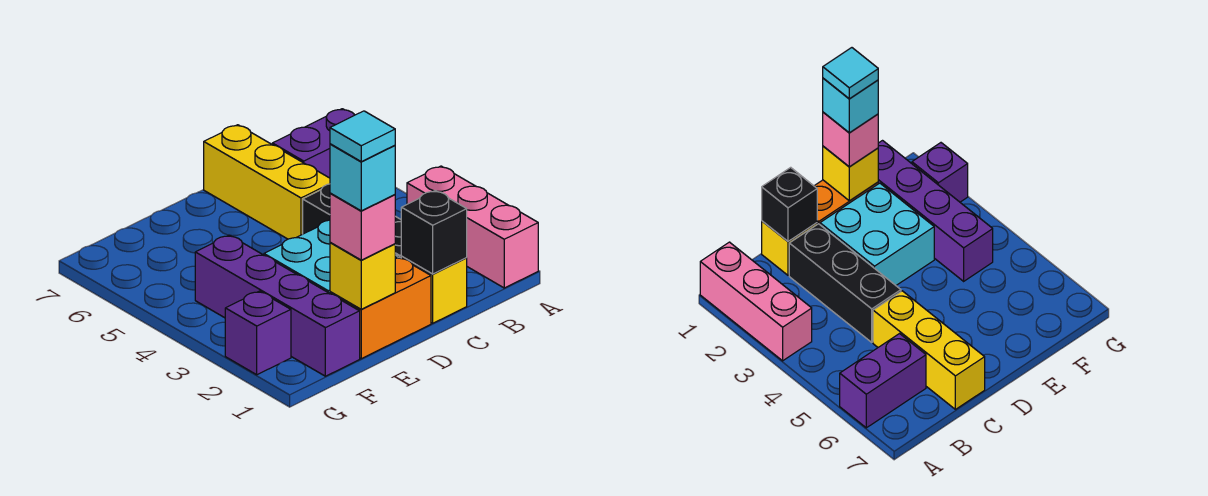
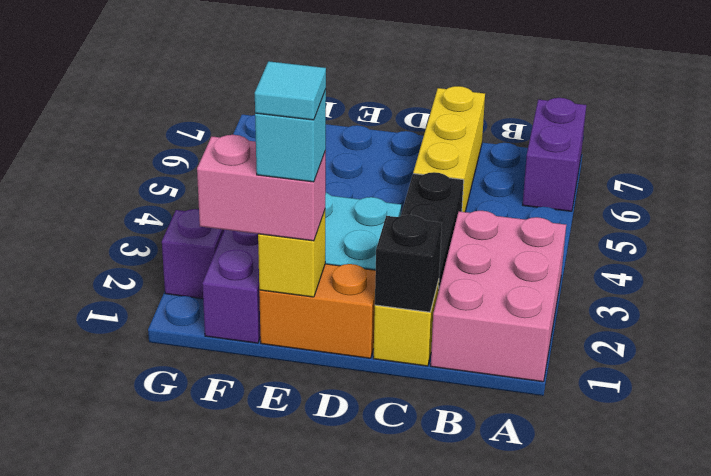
pink 1x3 brick [407,166,538,288] -> pink 2x3 brick [431,211,566,382]
purple 1x2 brick [272,109,354,178] -> purple 1x2 brick turned to [523,98,586,211]
pink 1x1 brick [330,193,395,260] -> pink 1x2 brick [197,135,326,241]

